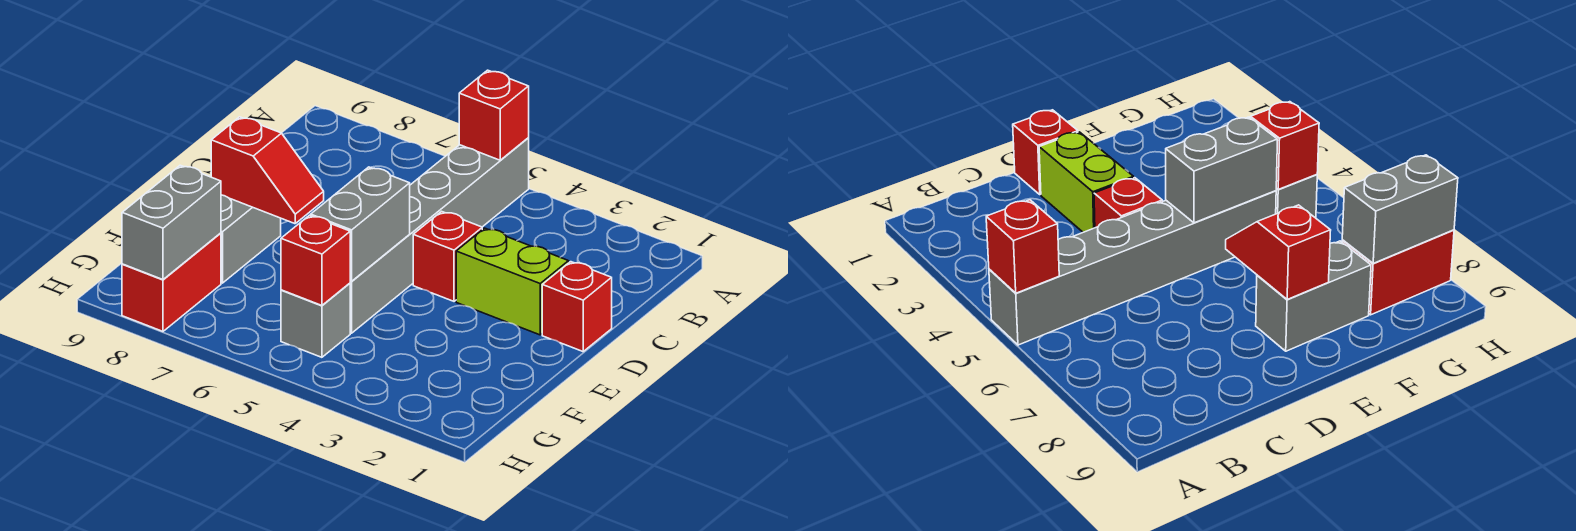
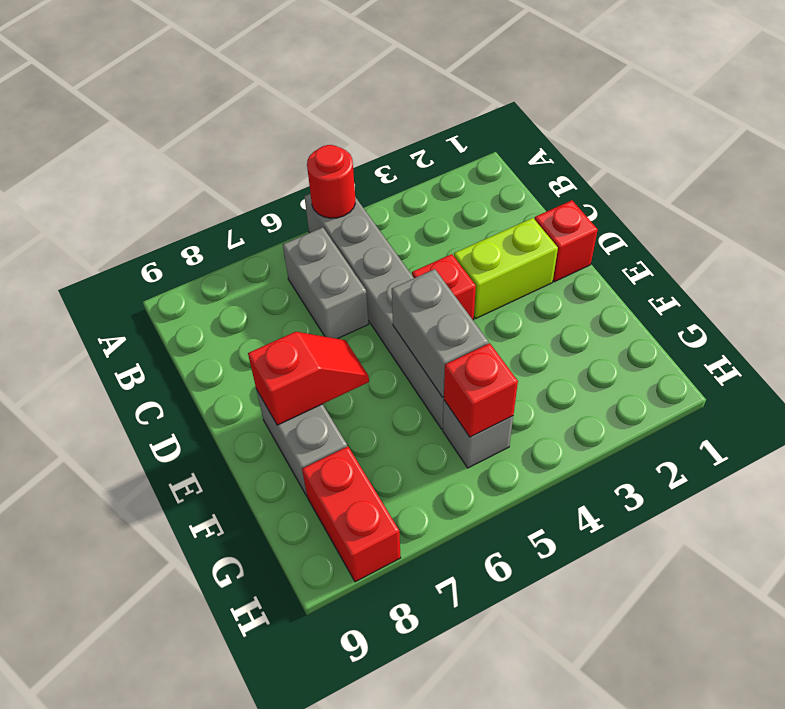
red 1x1 brick [459,70,529,160] -> red 1x1 round brick [307,145,355,218]
grey 1x2 brick [122,165,221,280] -> grey 1x2 brick moved to [283,227,368,339]

